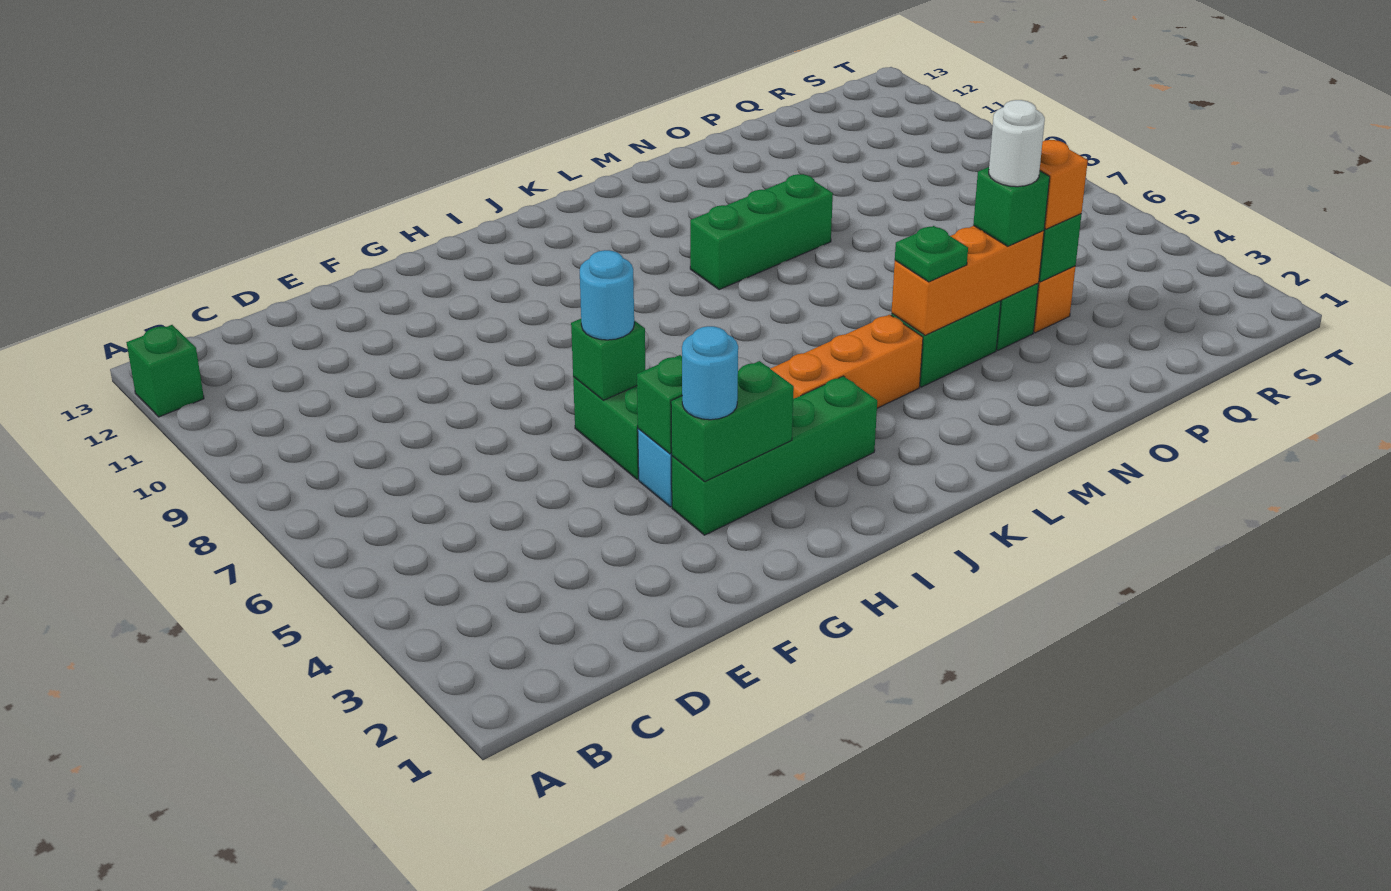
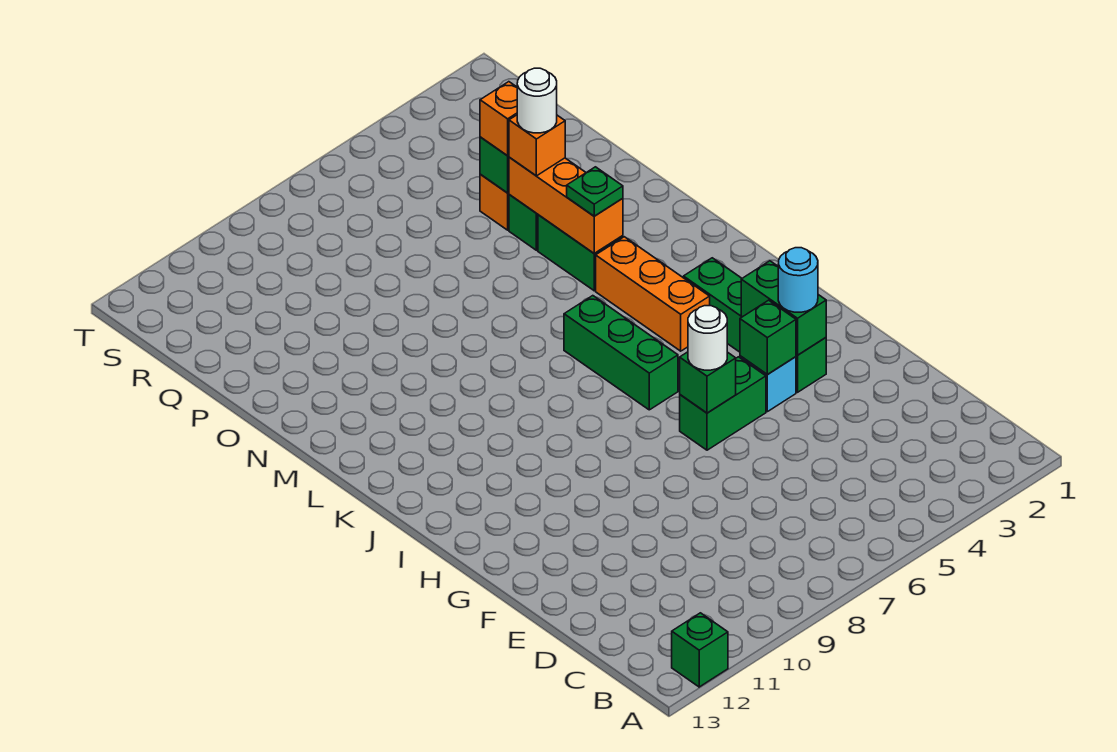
cyan 1x1 round brick [580,250,634,340] -> white 1x1 round brick [688,306,727,370]
green 1x3 brick [690,174,833,290] -> green 1x3 brick moved to [564,296,678,410]
green 1x1 brick [973,167,1050,246] -> orange 1x1 brick [509,115,565,176]

